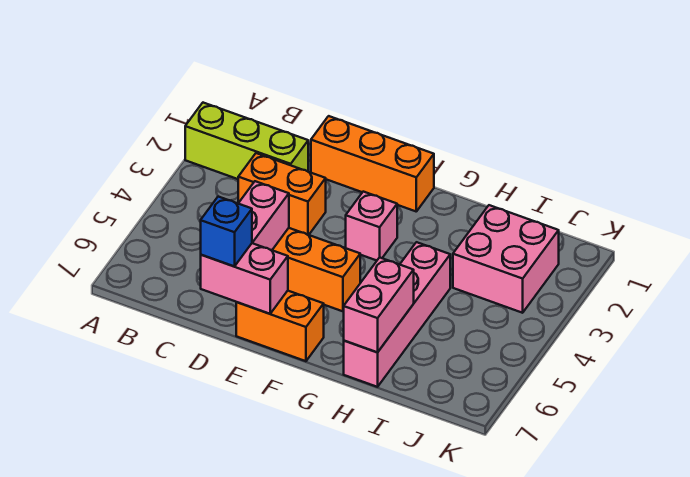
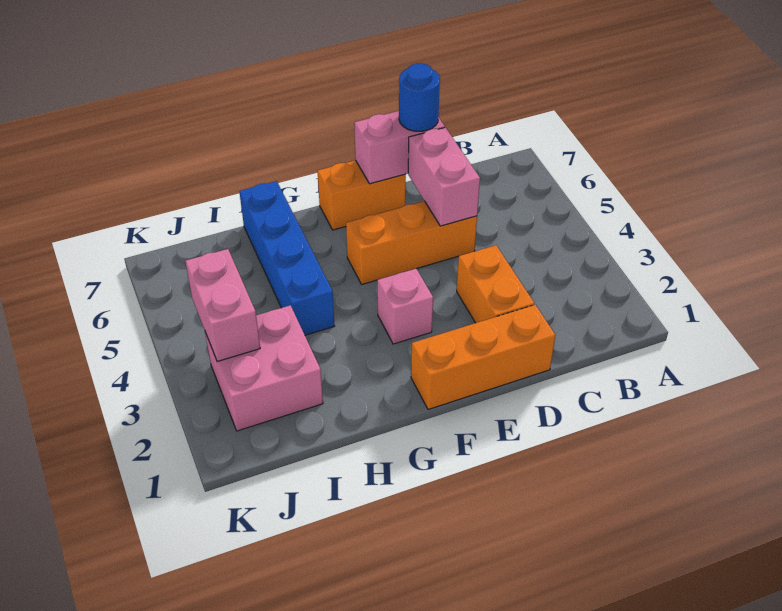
lime 1x3 brick [185,103,308,179] -> none
orange 1x2 brick [238,153,326,235] -> orange 1x2 brick turned to [457,245,534,323]
blue 1x1 brick [201,197,252,266] -> blue 1x1 round brick [399,63,440,131]
pink 1x4 brick [344,242,450,387] -> blue 1x4 brick [239,181,335,335]
pink 1x2 brick [344,257,414,352] -> pink 1x2 brick moved to [185,249,260,362]

